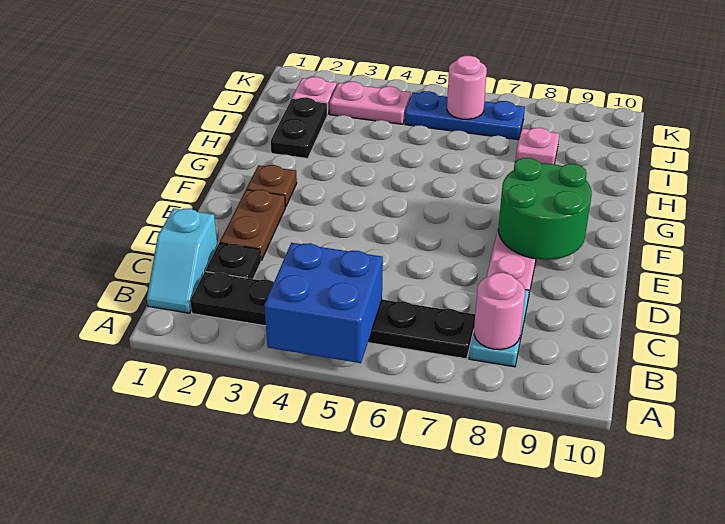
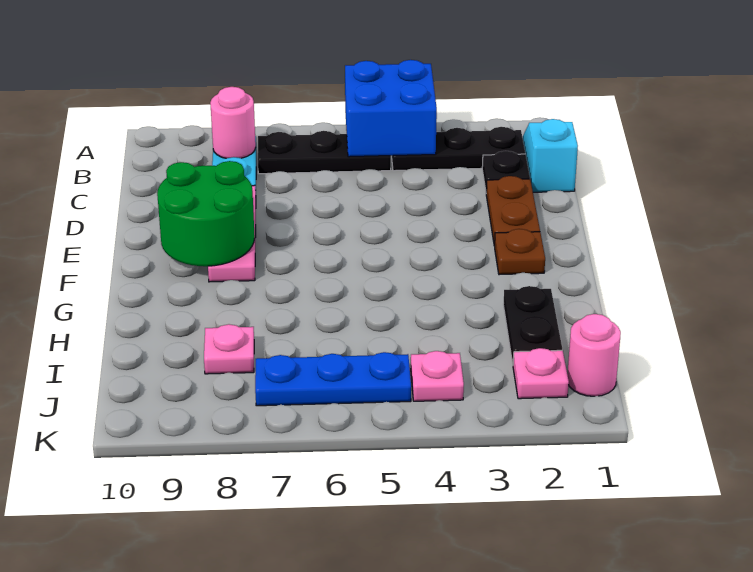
pink 1x2 plate [329,82,411,124] -> pink 1x1 plate [411,351,464,401]
pink 1x1 round brick [447,56,487,119] -> pink 1x1 round brick moved to [567,314,621,396]

